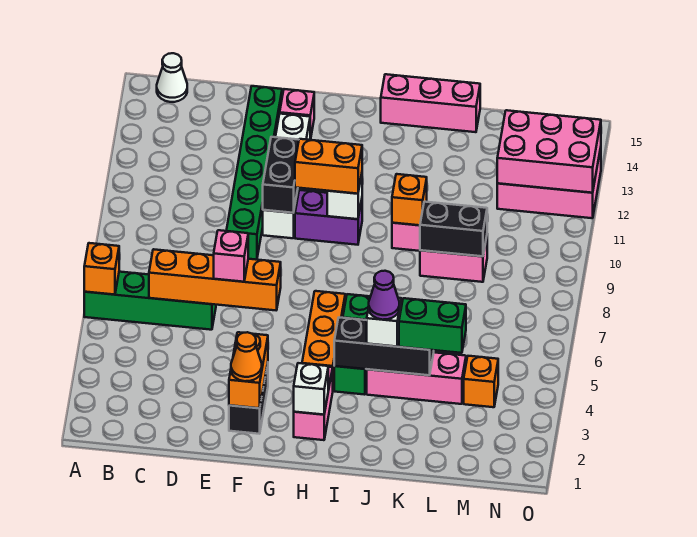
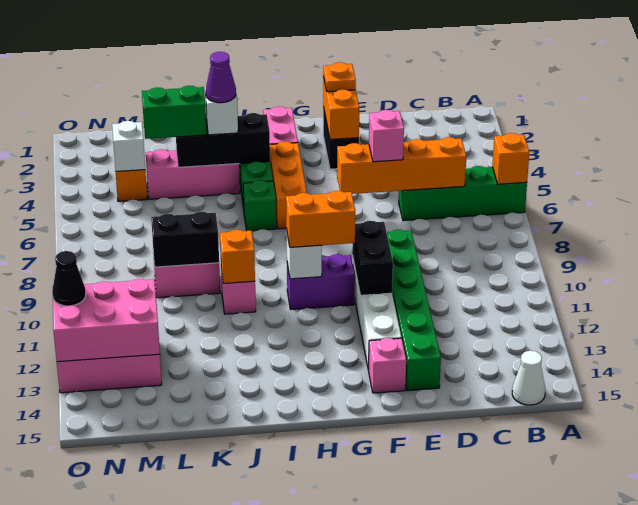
orange 1x1 cone [231,332,262,381] -> orange 1x1 plate [323,62,356,92]
white 1x1 brick [294,363,328,415] -> white 1x1 brick moved to [112,121,145,171]
pink 1x3 brick [381,74,480,132] -> none
none -> black 1x1 cone [52,251,86,306]

